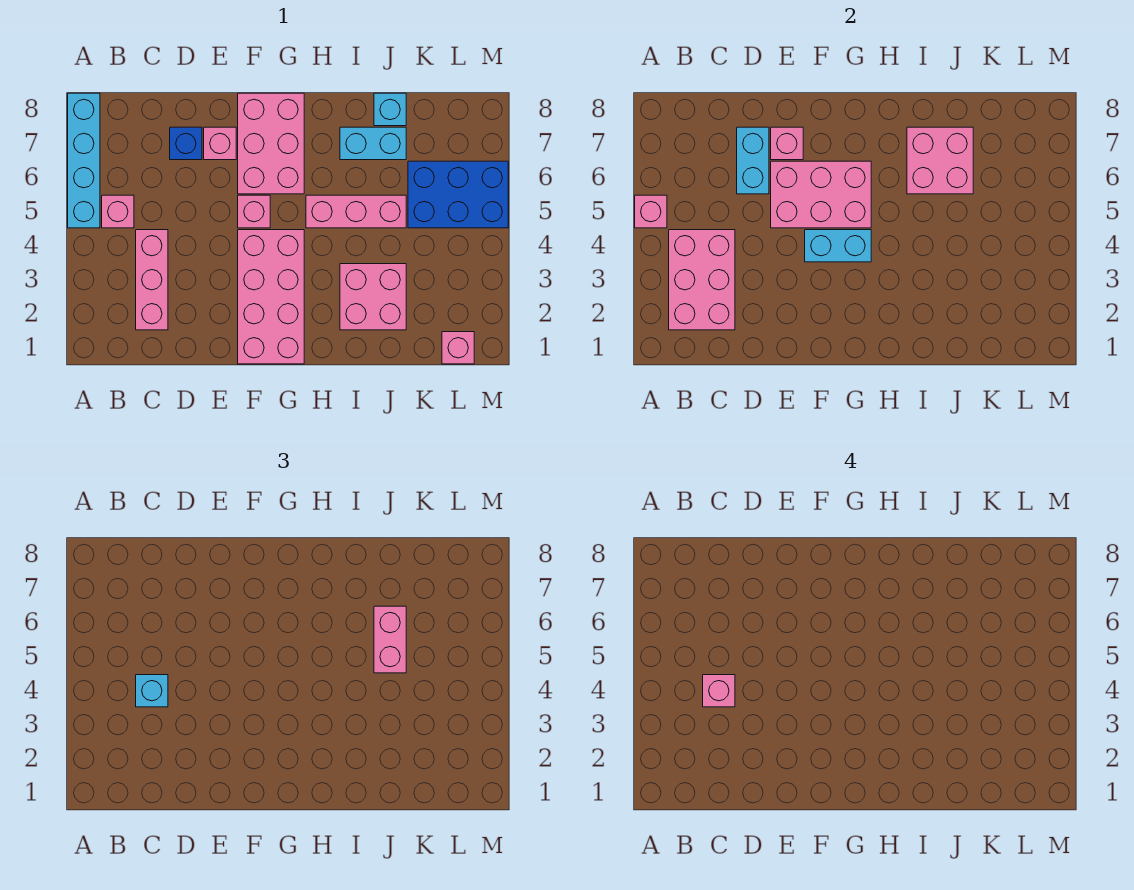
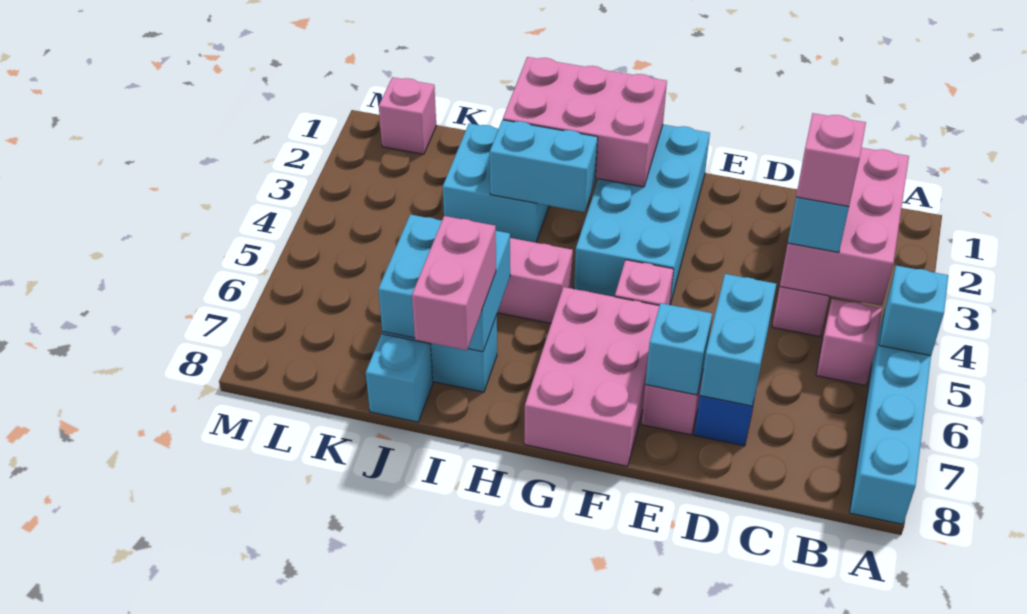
pink 1x1 brick [635,195,667,228] -> cyan 1x1 brick [879,266,948,355]
pink 2x3 brick [771,161,871,228] -> pink 2x3 brick moved to [503,57,667,187]
pink 1x1 brick [771,127,803,160] -> cyan 1x1 brick [645,303,712,395]
pink 2x4 brick [238,230,304,364] -> cyan 2x4 brick [574,124,710,305]
cyan 1x2 brick [805,230,871,262] -> cyan 1x2 brick moved to [490,120,598,212]
pink 2x2 brick [340,264,406,330] -> cyan 2x2 brick [443,123,549,243]
pink 2x2 brick [907,127,973,194] -> cyan 2x2 brick [378,215,510,352]
pink 1x2 brick [374,606,406,673] -> pink 1x2 brick moved to [412,216,496,350]
blue 2x3 brick [408,161,508,228] -> none

